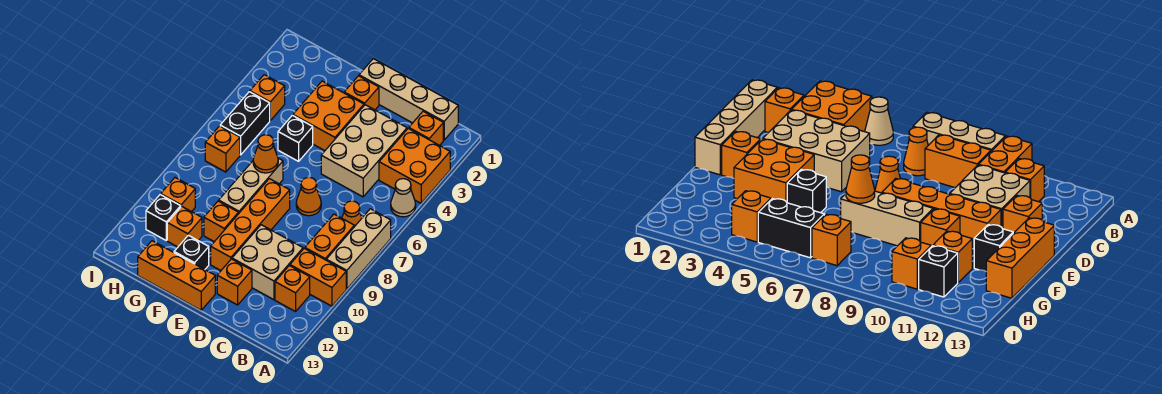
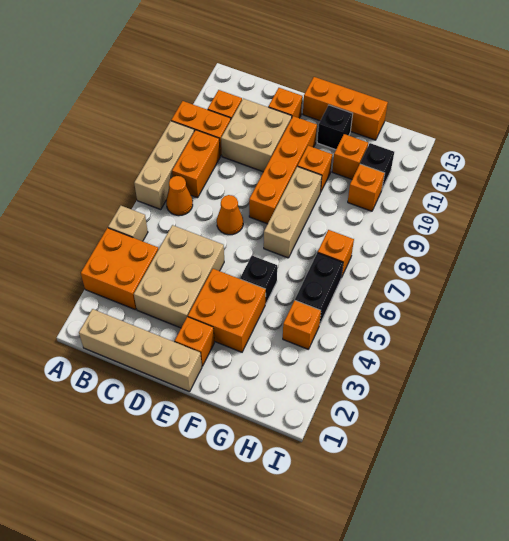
tan 1x1 cone [391,179,416,217] -> tan 1x1 brick [108,206,148,241]
orange 1x1 brick [409,111,443,145] -> none
orange 1x1 cone [253,135,278,173] -> none

